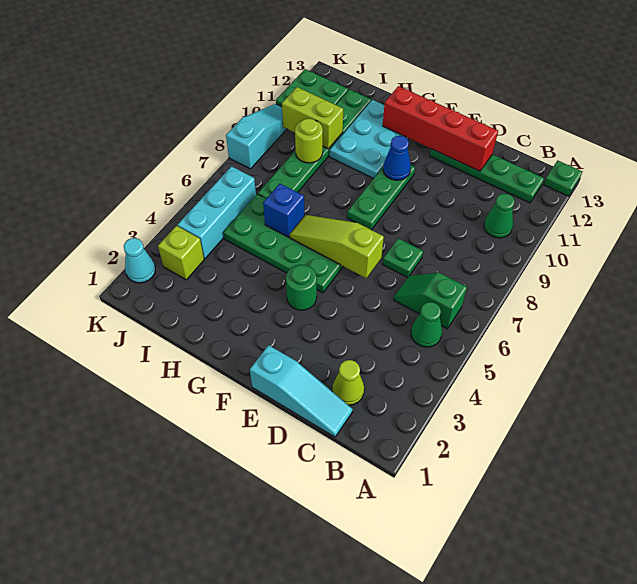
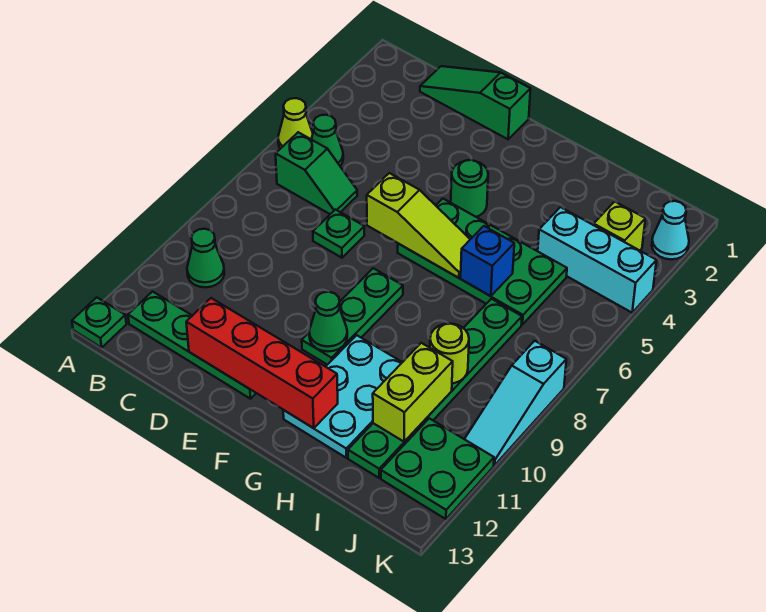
cyan 1x3 slope [250,345,353,437] -> green 1x3 slope [420,66,530,139]
lime 1x1 cone [332,360,364,405] -> lime 1x1 cone moved to [278,98,313,149]
blue 1x1 cone [383,136,411,180] -> green 1x1 cone [309,292,347,352]
lime 1x2 brick [282,87,343,149] -> lime 1x2 brick turned to [373,343,453,442]
cyan 1x3 brick [177,166,256,259] -> cyan 1x3 brick turned to [538,207,657,313]

